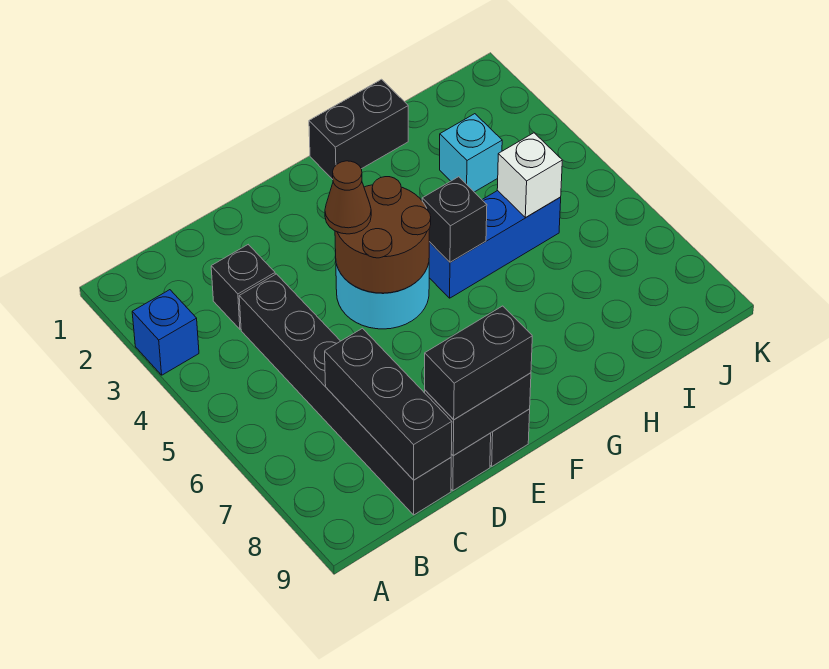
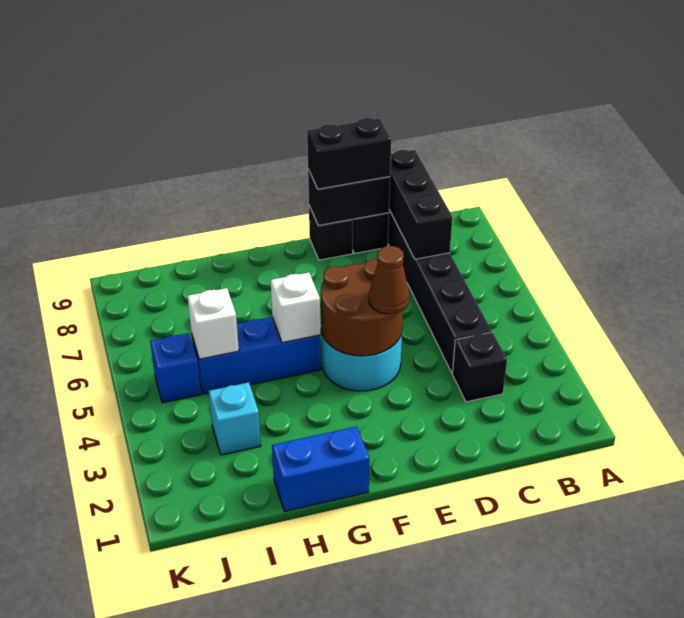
blue 1x1 brick [132,290,199,375] -> blue 1x1 brick moved to [150,333,201,403]
black 1x2 brick [309,79,408,179] -> blue 1x2 brick [272,427,369,512]
black 1x1 brick [422,177,487,262] -> white 1x1 brick [270,273,320,343]

